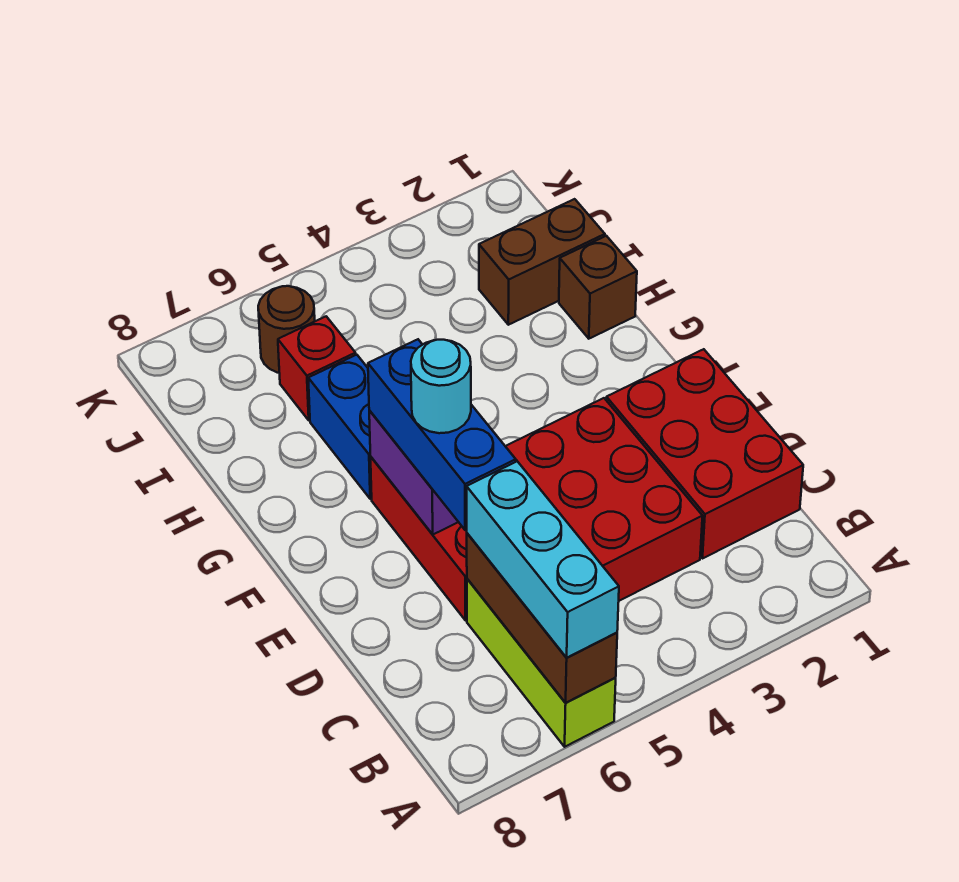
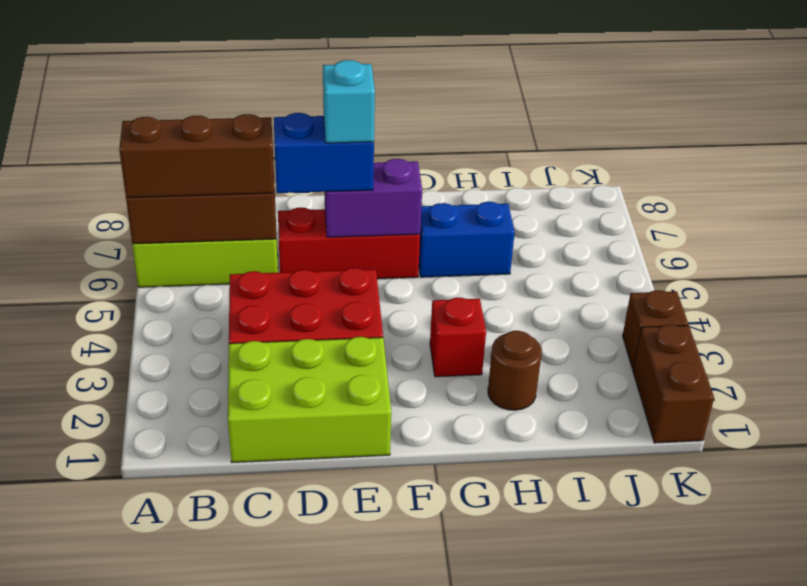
cyan 1x3 brick [467,461,619,658] -> brown 1x3 brick [119,114,274,198]
red 2x3 brick [606,349,803,559] -> lime 2x3 brick [228,337,391,462]
blue 1x3 brick [368,339,516,530] -> blue 1x2 brick [274,113,374,193]
cyan 1x1 round brick [411,340,471,433] -> cyan 1x1 brick [323,60,375,143]
brown 1x1 brick [559,236,637,339] -> brown 1x1 brick moved to [623,290,688,368]
brown 1x2 brick [479,199,605,325] -> brown 1x2 brick moved to [633,325,714,443]
red 1x1 brick [278,316,356,420] -> red 1x1 brick moved to [430,298,486,377]
brown 1x1 round brick [258,286,315,373] -> brown 1x1 round brick moved to [488,331,542,410]

